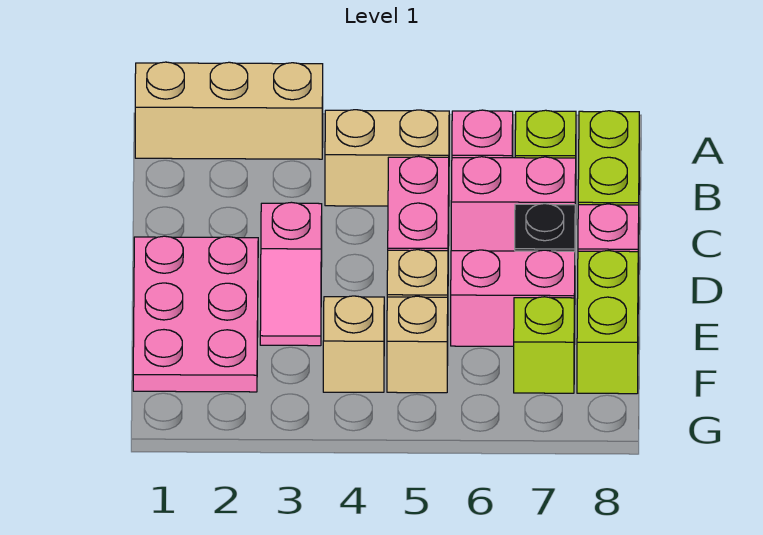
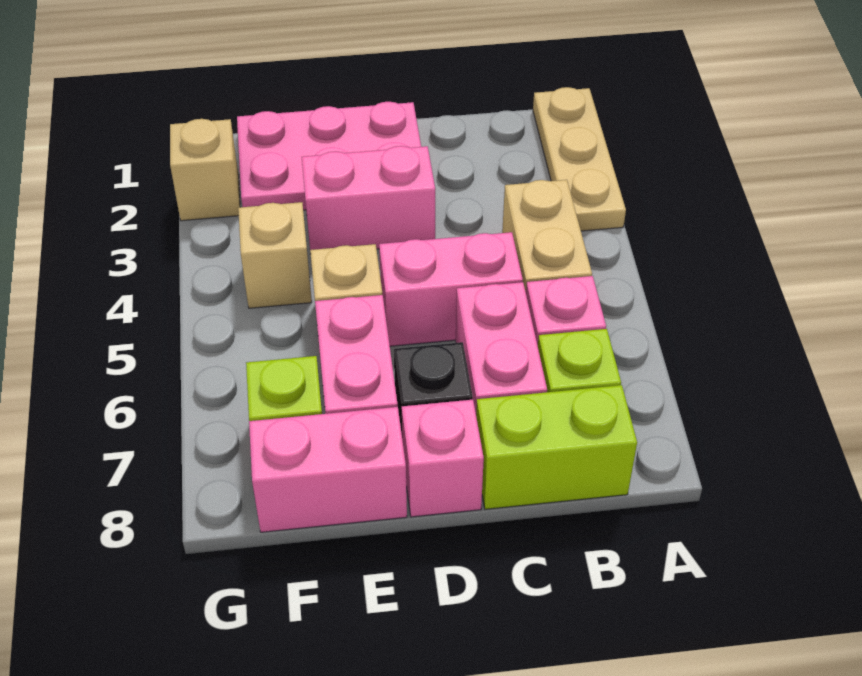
tan 1x3 brick [135,62,323,159] -> tan 1x3 plate [533,87,626,231]
pink 1x2 slope [260,202,322,346] -> pink 1x2 brick [302,146,435,254]
lime 1x2 brick [577,251,638,394] -> pink 1x2 brick [249,407,407,532]
tan 1x1 brick [387,296,448,393] -> tan 1x1 brick moved to [170,119,240,221]

